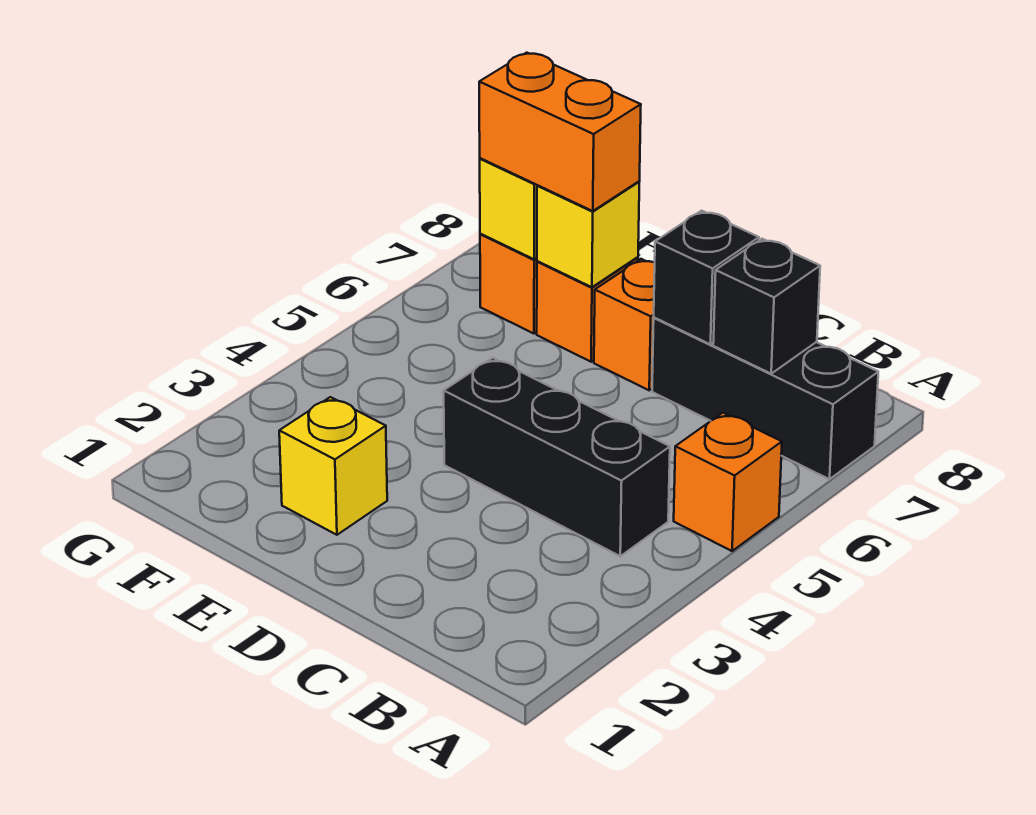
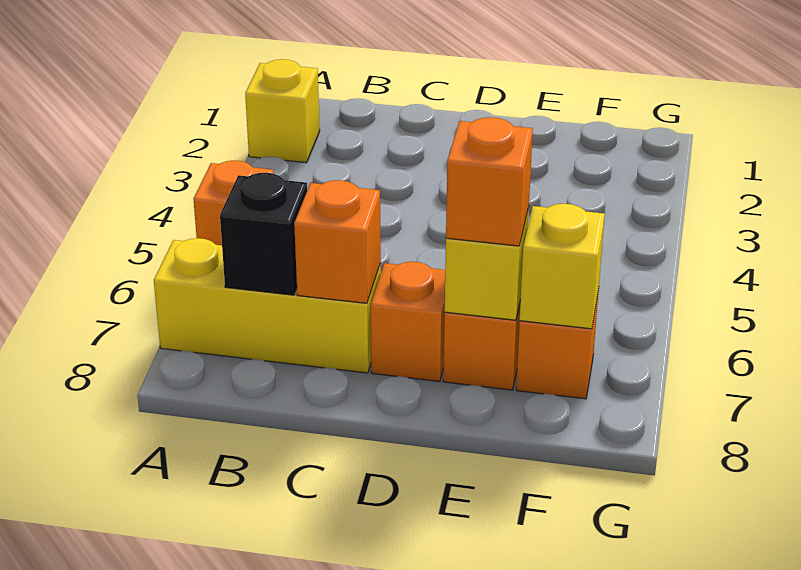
black 1x3 brick [652,318,878,479] -> yellow 1x3 brick [154,238,381,373]
black 1x3 brick [444,358,670,556] -> none
black 1x1 brick [654,211,759,344] -> orange 1x1 brick [294,180,381,303]
yellow 1x1 brick [279,397,387,535] -> yellow 1x1 brick moved to [245,59,320,163]
orange 1x2 brick [479,53,641,211] -> orange 1x1 brick [446,117,533,246]

